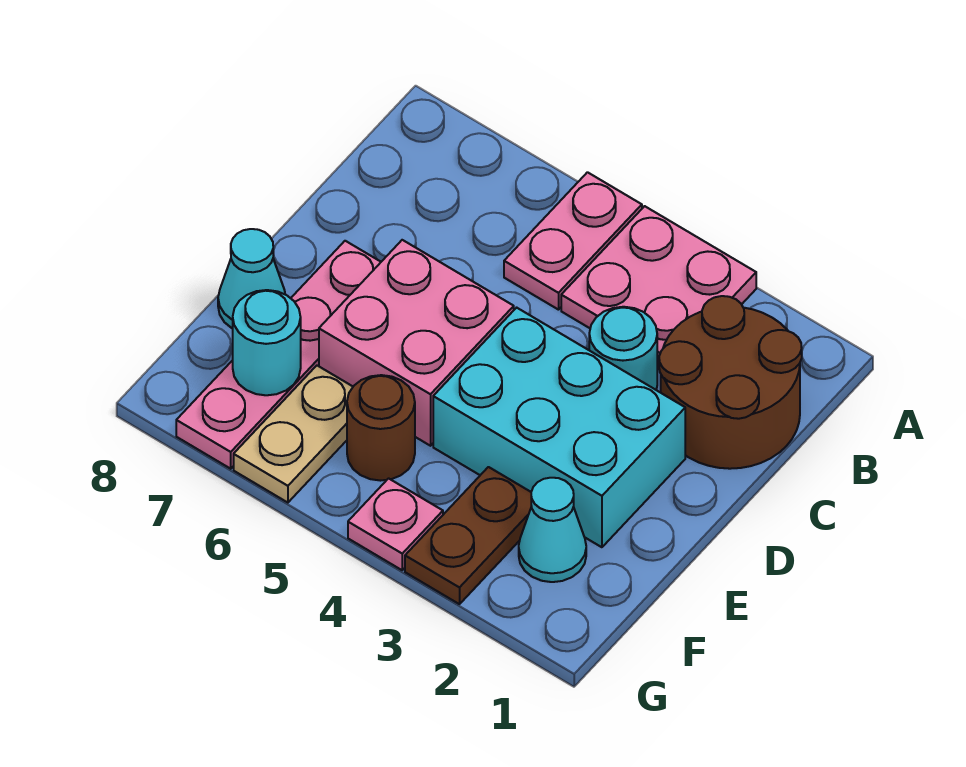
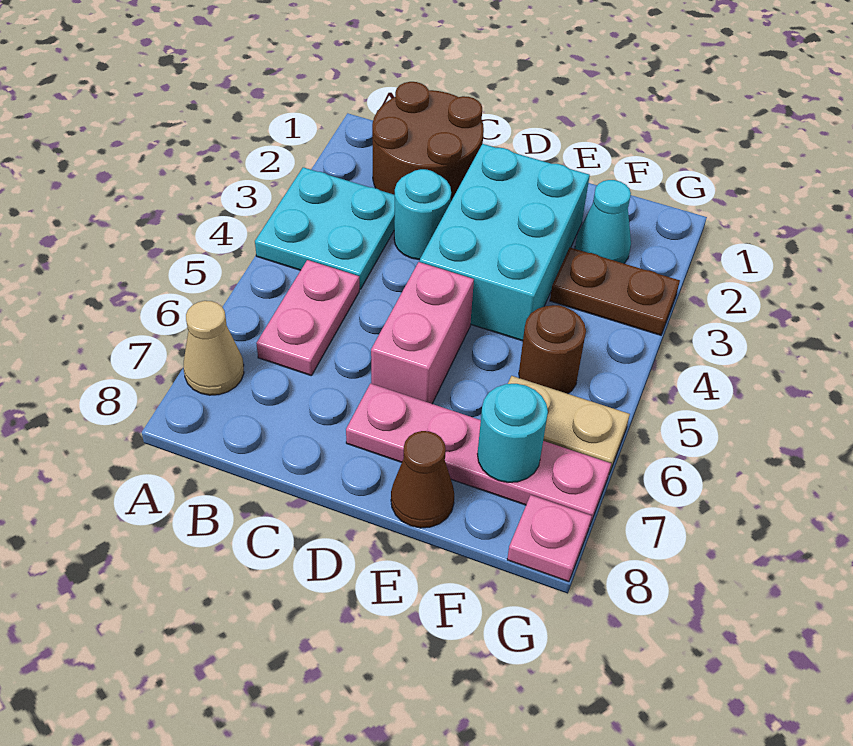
pink 2x2 plate [561,206,756,369] -> cyan 2x2 plate [255,167,395,289]
pink 1x2 plate [504,172,642,310] -> pink 1x2 plate turned to [256,260,359,376]
none -> tan 1x1 cone [183,301,244,395]
pink 2x2 brick [319,240,514,446] -> pink 1x2 brick [371,262,474,404]
cyan 1x1 cone [218,229,285,329] -> brown 1x1 cone [391,431,454,528]
pink 1x1 plate [348,478,443,570] -> pink 1x1 plate moved to [507,495,592,582]

